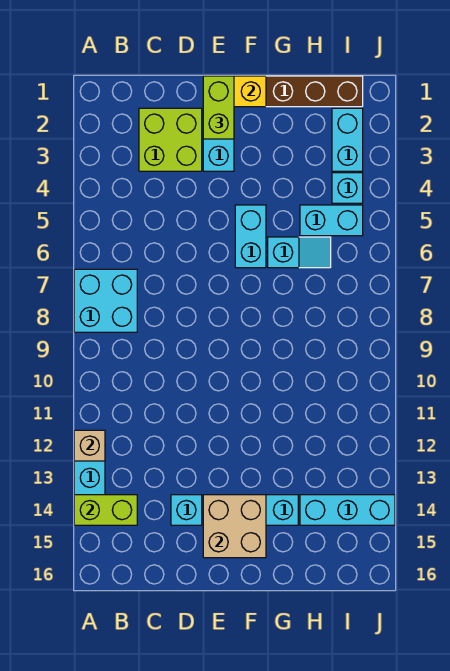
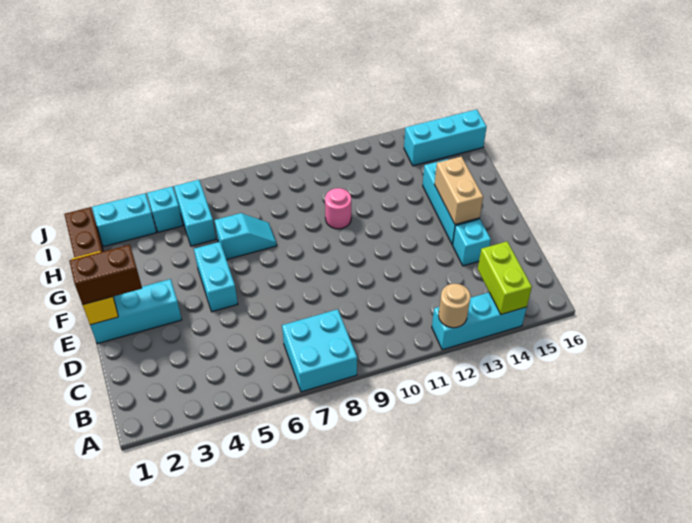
tan 1x1 brick [74,430,105,461] -> tan 1x1 round brick [438,284,471,328]
lime 2x2 brick [139,108,202,171] -> none
lime 1x2 brick [203,76,234,139] -> brown 1x2 brick [69,245,142,305]
tan 2x2 brick [203,495,266,558] -> tan 1x2 brick [434,157,483,225]
cyan 1x2 brick [235,205,266,268] -> cyan 1x2 brick turned to [194,242,238,312]
cyan 1x2 slope [268,237,331,268] -> cyan 1x2 slope turned to [215,213,277,260]
none -> pink 1x1 round brick [325,188,351,229]
cyan 1x3 brick [300,495,395,525] -> cyan 1x3 brick turned to [404,109,487,166]

